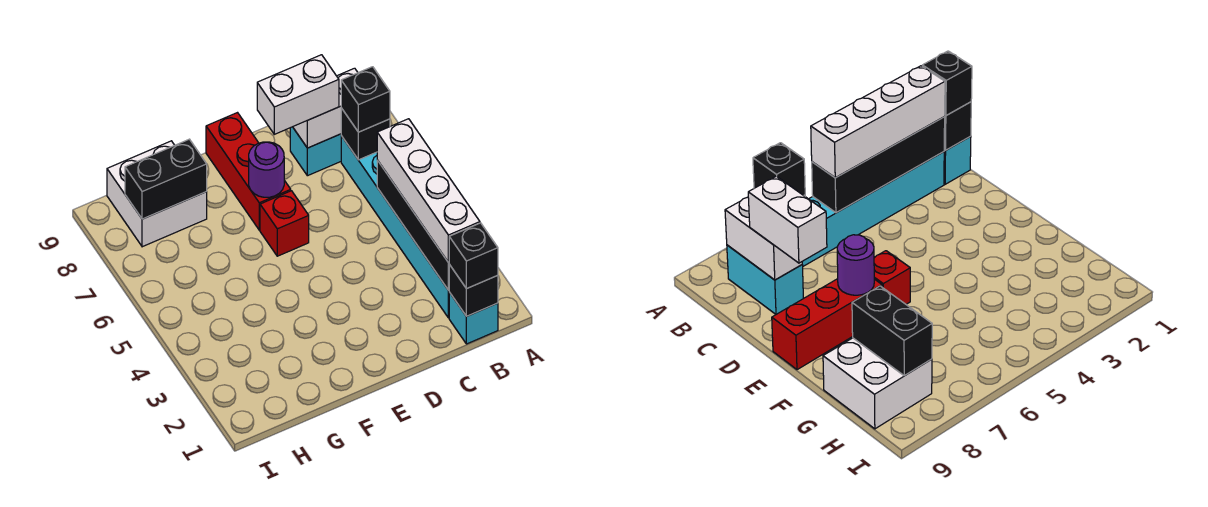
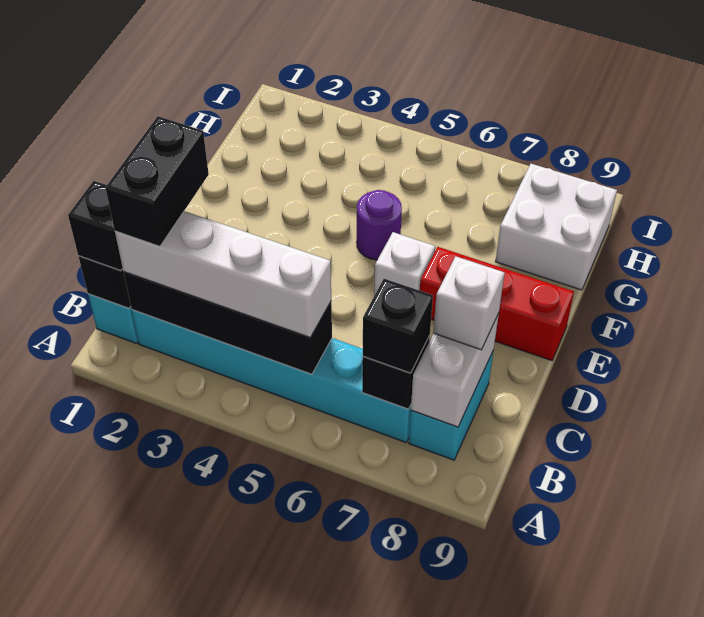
white 1x2 brick [257,55,339,134] -> white 1x1 brick [433,256,505,350]
red 1x1 brick [260,191,309,256] -> white 1x1 brick [374,232,435,295]
purple 1x1 round brick [249,142,284,197] -> purple 1x1 round brick moved to [357,190,402,260]
black 1x2 brick [125,139,207,219] -> black 1x2 brick moved to [106,116,209,246]

